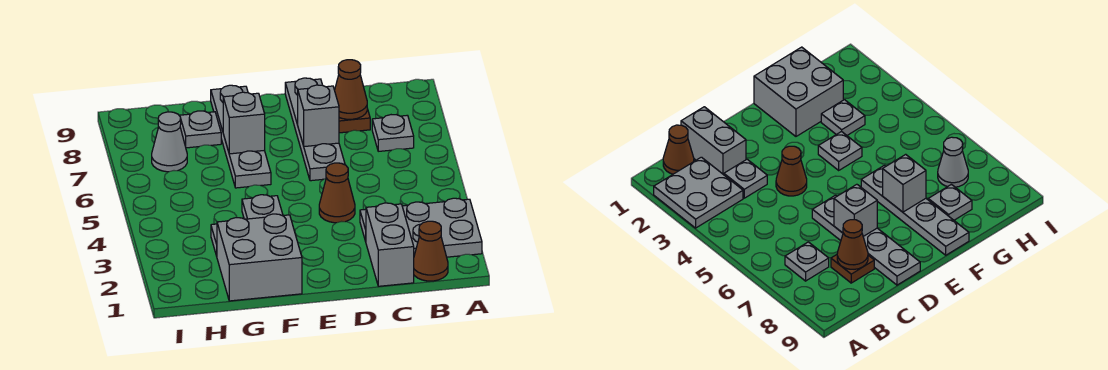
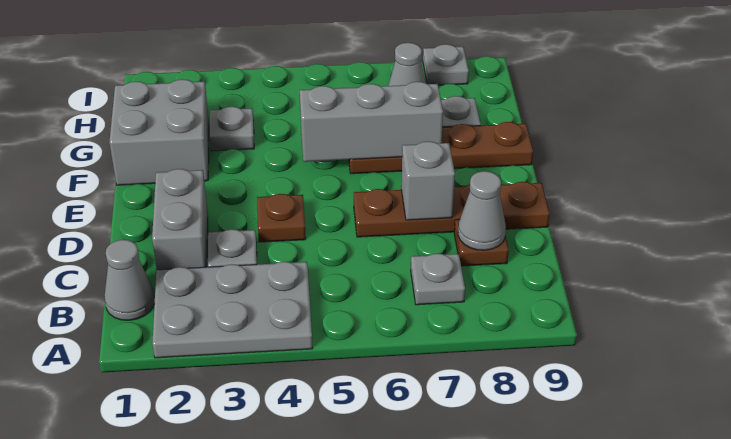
grey 2x2 plate [402,198,482,257] -> grey 2x3 plate [152,262,313,358]
brown 1x1 cone [414,221,448,281] -> grey 1x1 cone [104,240,155,320]
grey 1x2 brick [366,203,414,286] -> grey 1x2 brick turned to [152,169,208,270]
brown 1x1 cone [335,60,367,119] -> grey 1x1 cone [458,171,506,250]
brown 1x1 cone [319,163,355,223] -> brown 1x1 plate [257,194,306,242]
grey 1x4 plate [285,78,345,181] -> brown 1x4 plate [354,182,550,237]
grey 1x1 plate [242,195,283,219] -> grey 1x1 plate moved to [423,44,469,85]
grey 1x4 plate [211,85,271,188] -> brown 1x4 plate [349,122,533,174]
grey 1x1 brick [223,92,265,154] -> grey 1x3 brick [300,82,443,162]

